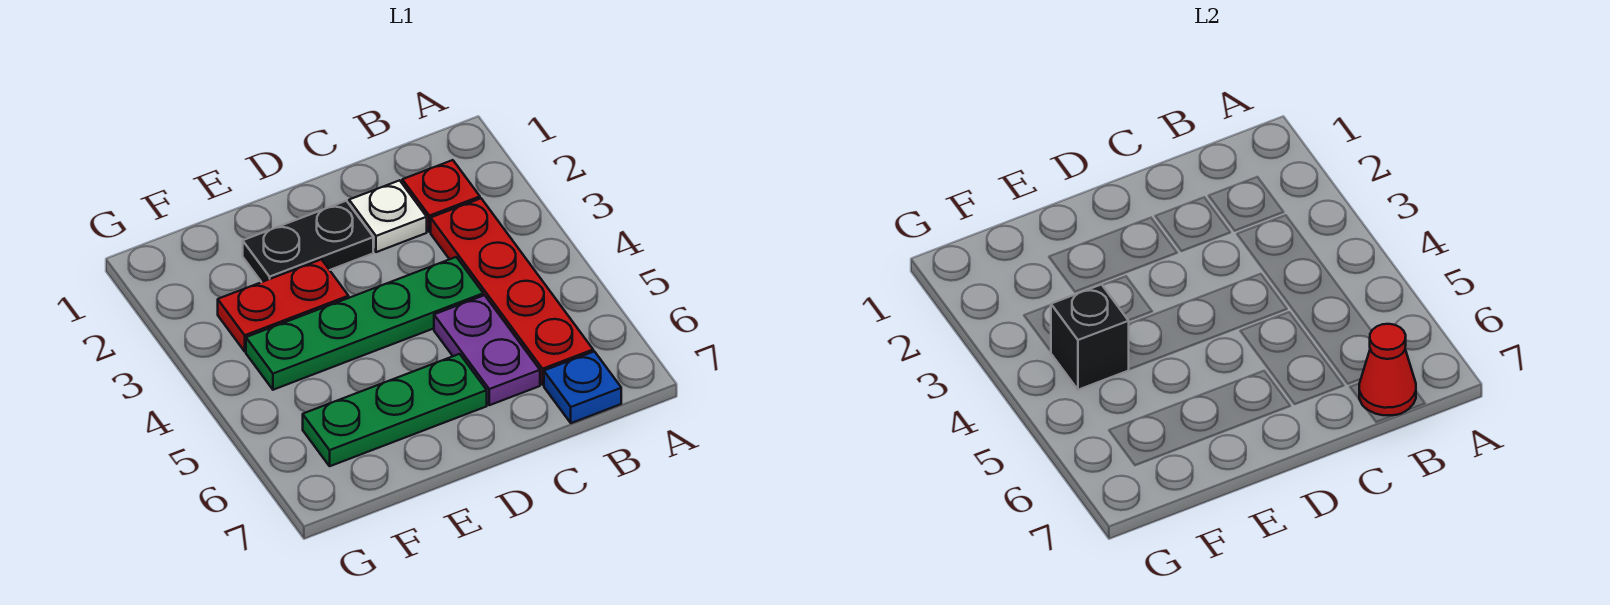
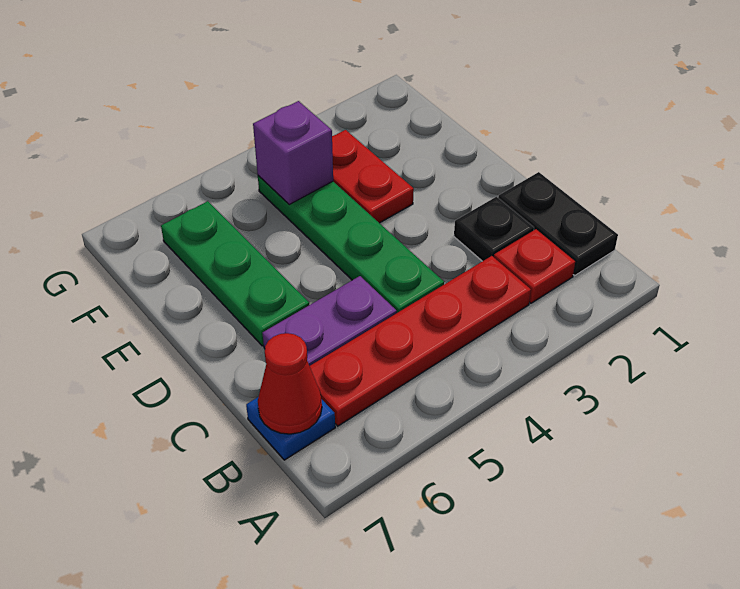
white 1x1 plate [349,180,427,252] -> black 1x1 plate [454,197,534,261]
black 1x2 plate [243,201,373,282] -> black 1x2 plate moved to [498,172,618,275]
black 1x1 brick [1051,285,1129,390] -> purple 1x1 brick [253,101,333,204]

